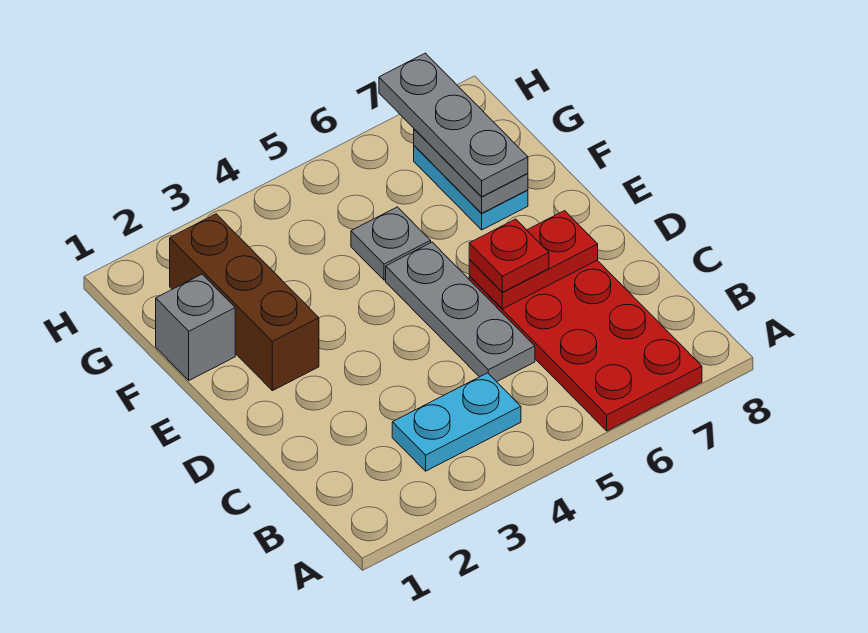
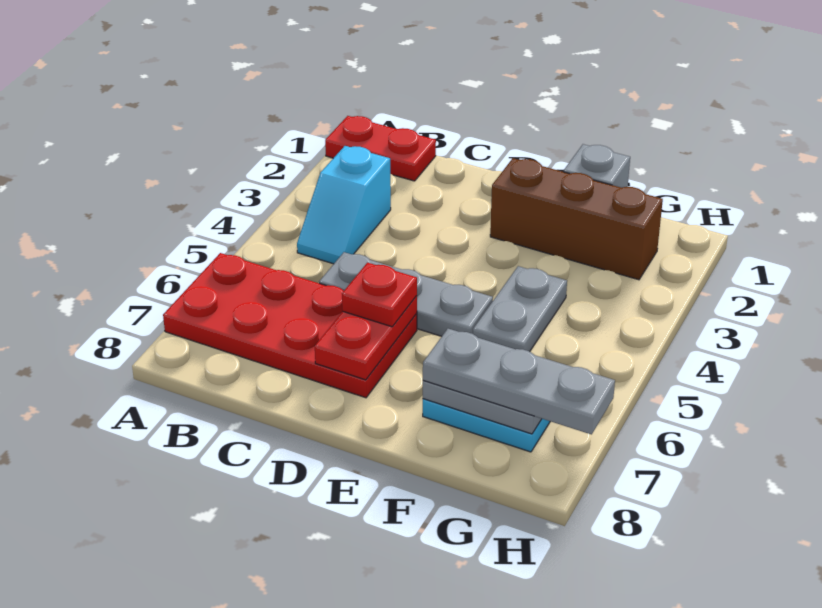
none -> red 1x2 plate [325,116,436,181]
cyan 1x2 plate [392,373,521,471] -> cyan 1x2 slope [297,146,391,264]
grey 1x1 plate [351,207,431,280] -> grey 1x2 plate [473,266,567,352]

